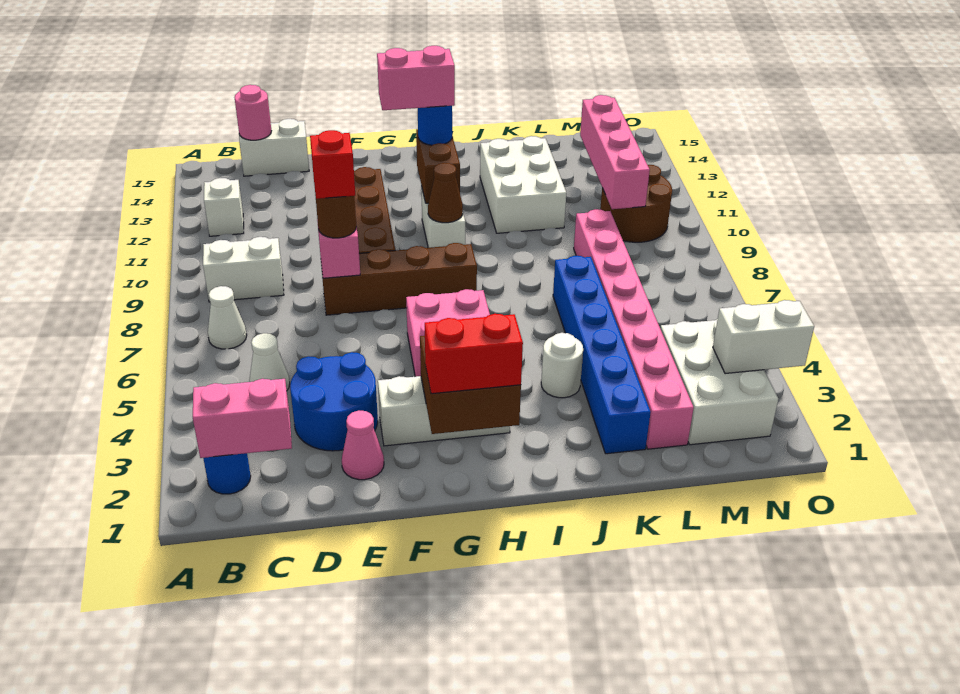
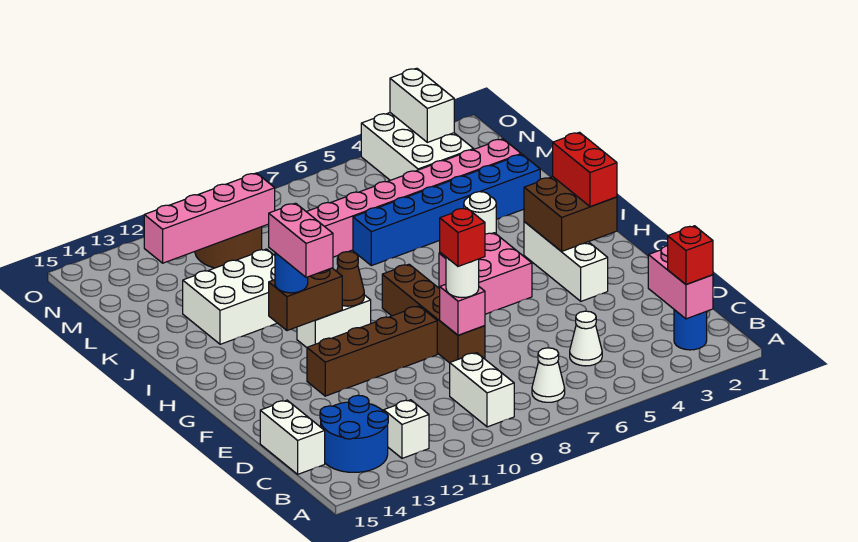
none -> red 1x1 brick [668,226,713,285]
pink 1x1 round brick [235,85,271,140] -> none
blue 2x2 round brick [290,352,378,451] -> blue 2x2 round brick moved to [320,395,388,472]
pink 1x1 cone [342,411,384,480] -> none
brown 1x1 round brick [315,195,356,238] -> white 1x1 round brick [446,257,479,298]
white 2x3 brick [660,319,778,445] -> white 2x3 brick turned to [361,113,474,180]

